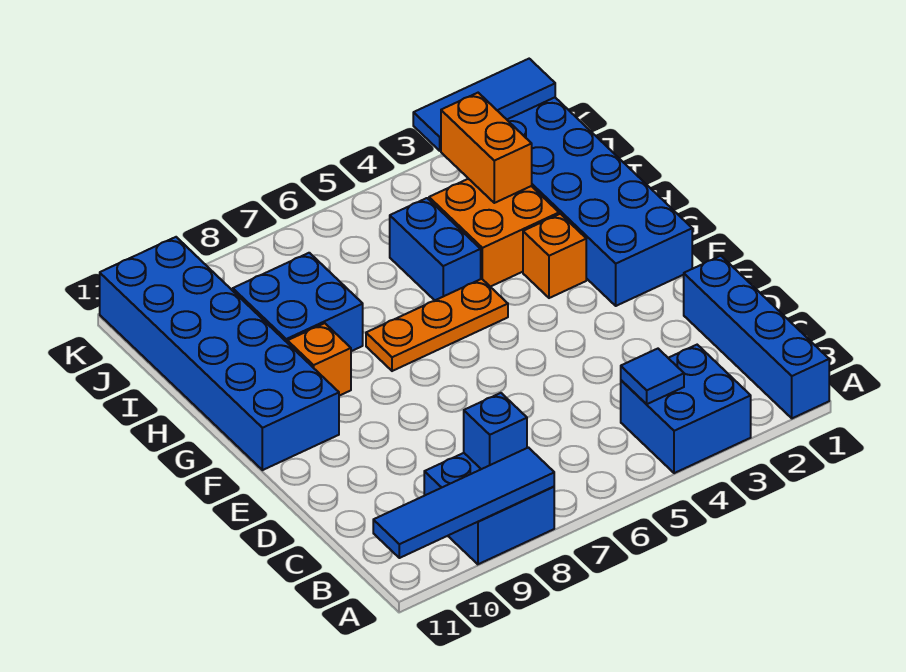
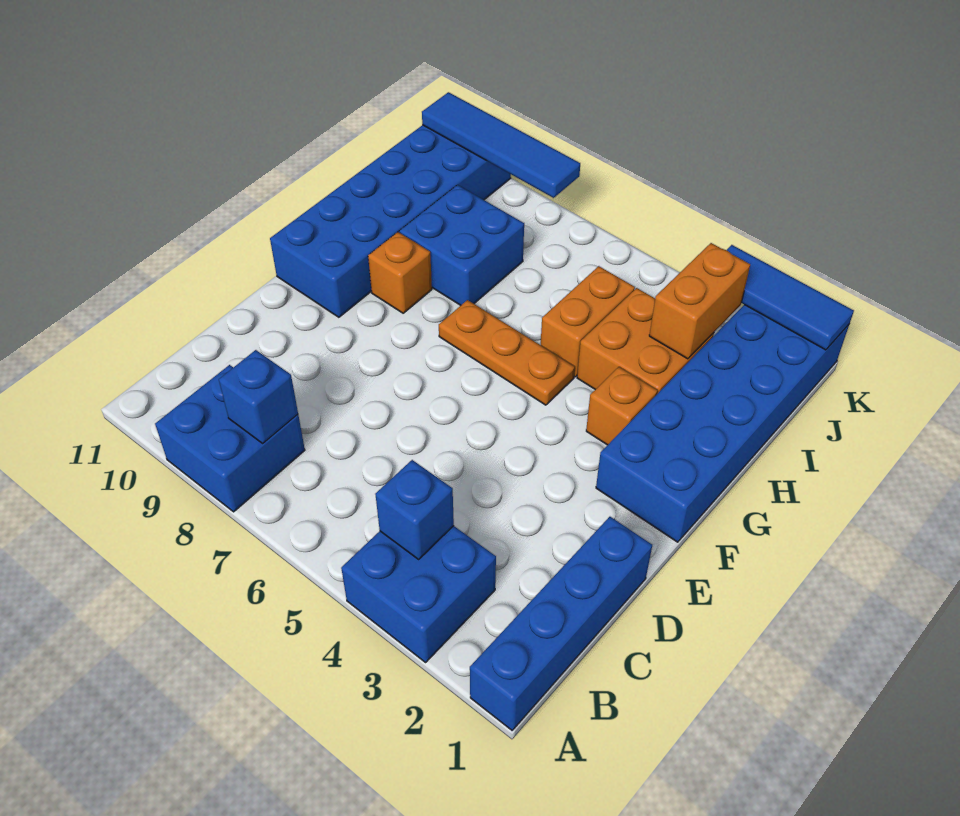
blue 1x4 tile [373,448,554,558] -> blue 1x4 tile moved to [422,92,580,198]
blue 1x1 tile [621,349,684,404] -> blue 1x1 brick [375,460,454,559]
blue 1x2 brick [390,198,481,300] -> orange 1x2 brick [541,266,635,377]

